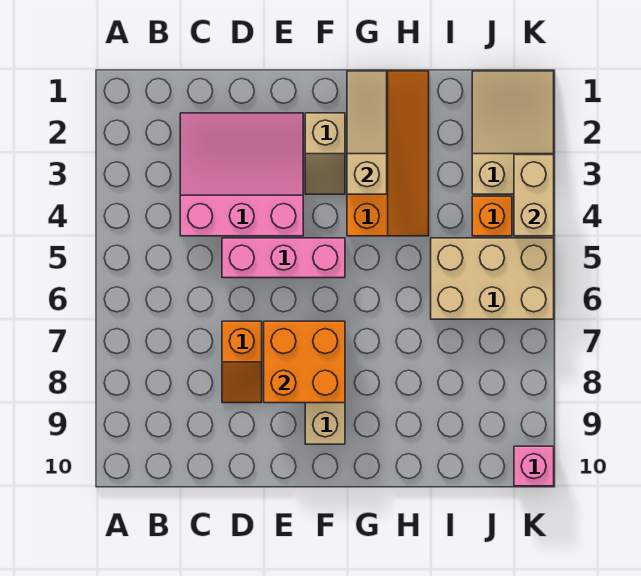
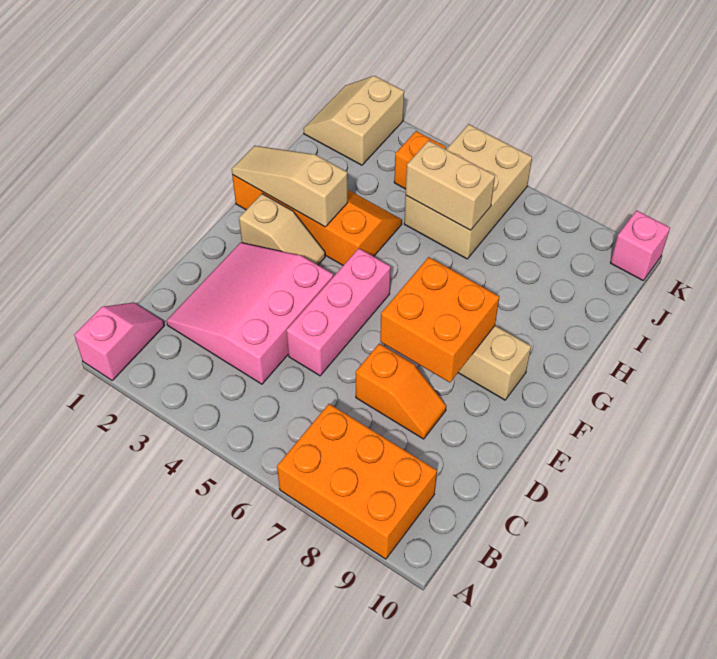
none -> pink 1x2 slope [74,303,165,380]
none -> orange 2x3 brick [277,404,437,559]
tan 2x3 slope [472,71,554,194] -> tan 2x2 slope [304,76,404,165]
tan 1x2 brick [514,155,554,236] -> tan 1x2 brick moved to [406,141,495,230]

